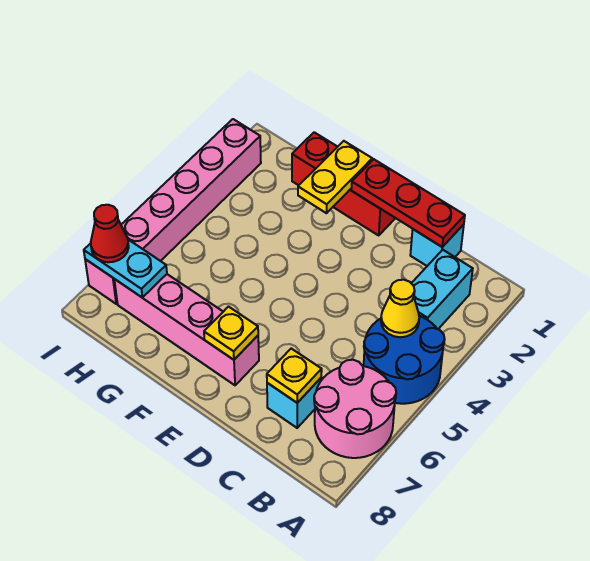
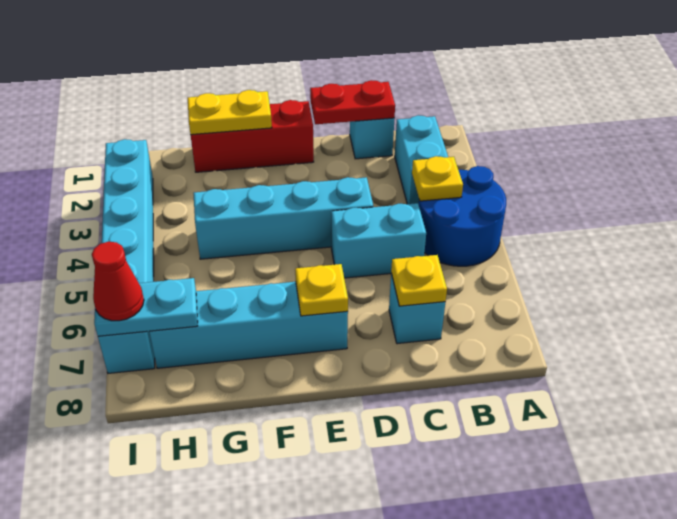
pink 2x2 round brick [314,360,396,458] -> none
yellow 1x1 cone [381,280,419,337] -> yellow 1x1 plate [412,156,463,201]
red 1x3 plate [351,159,465,247] -> red 1x2 plate [310,80,395,124]
none -> cyan 1x2 brick [331,203,426,278]
none -> cyan 1x4 brick [193,177,373,259]
pink 1x4 brick [114,274,259,385] -> cyan 1x4 brick [149,282,348,368]
yellow 1x2 plate [298,141,372,213] -> yellow 1x2 plate turned to [188,90,272,135]
pink 1x6 brick [85,119,261,304] -> cyan 1x6 brick [98,139,155,373]

